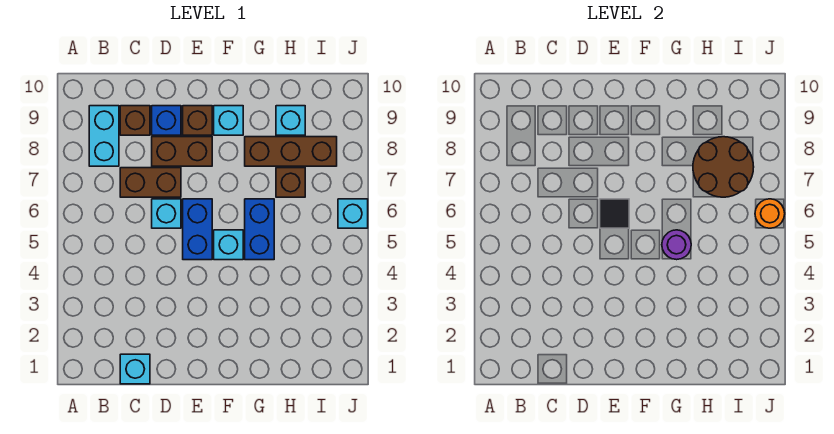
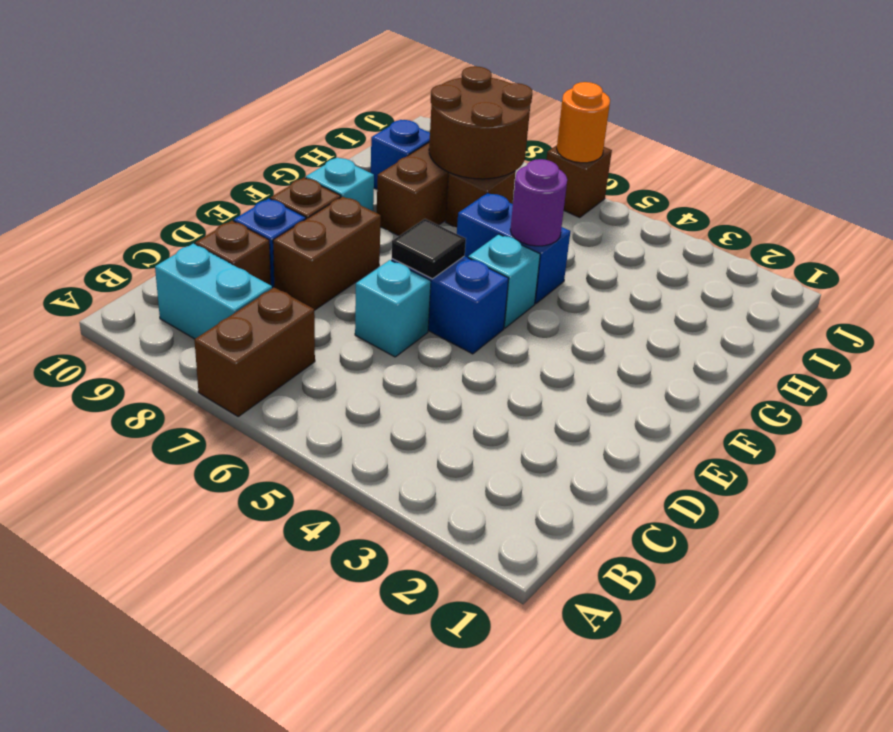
cyan 1x1 brick [120,354,150,384] -> none
brown 1x2 brick [120,168,181,197] -> brown 1x2 brick moved to [195,287,315,416]
cyan 1x1 brick [276,106,305,135] -> blue 1x1 brick [371,120,430,189]
cyan 1x1 brick [338,199,368,228] -> brown 1x1 brick [547,145,612,218]

